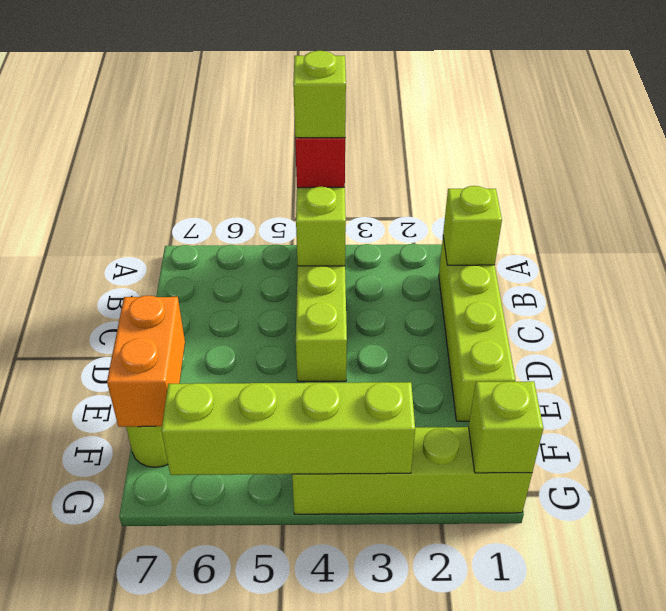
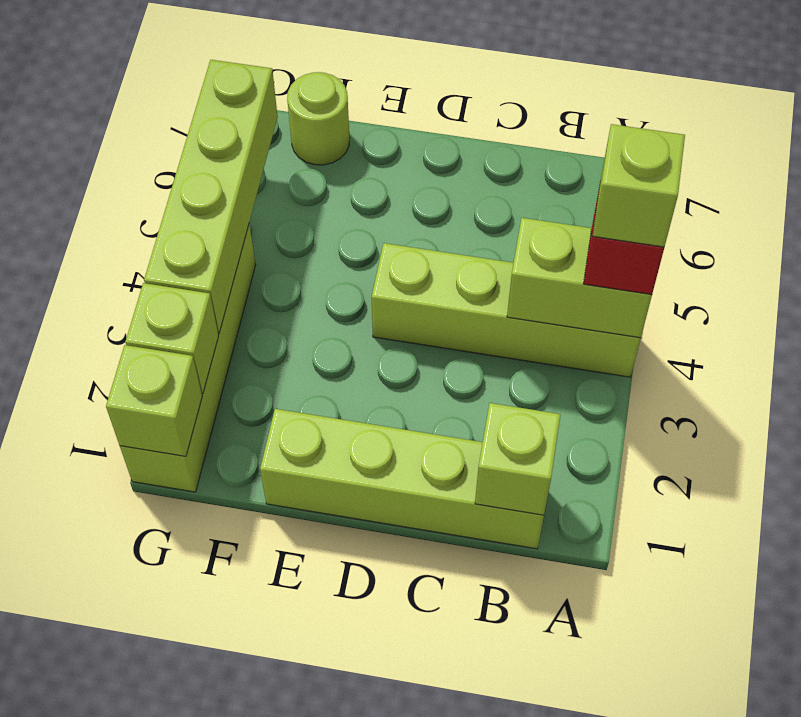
orange 1x2 brick [107,296,185,427] -> none
none -> lime 1x1 brick [125,283,219,394]

